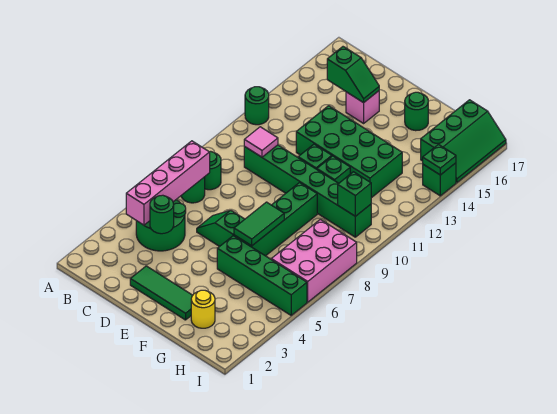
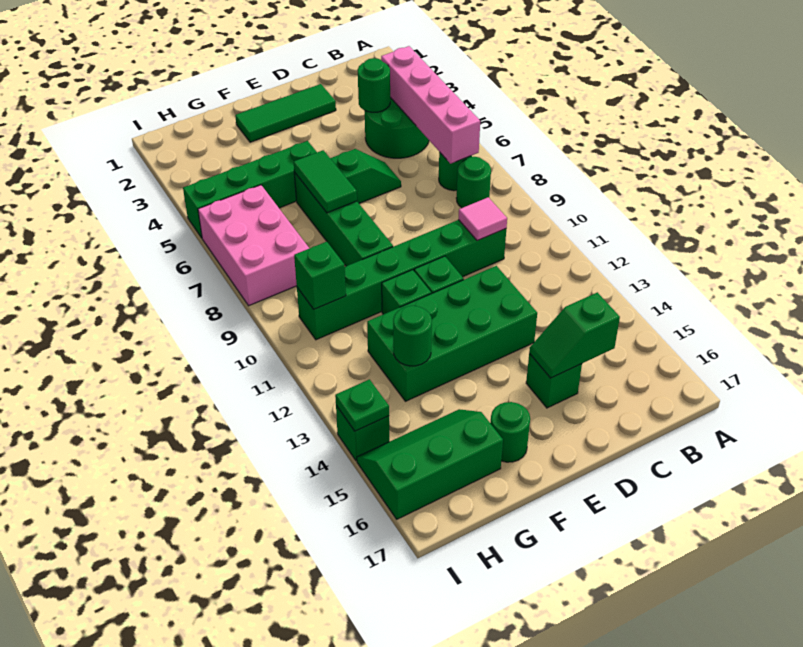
green 1x1 round brick [245,87,269,125] -> green 1x1 round brick moved to [393,306,432,366]
pink 1x1 brick [346,91,379,123] -> green 1x1 brick [526,354,582,408]
yellow 1x1 round brick [191,290,215,328] -> none
green 2x3 slope [421,100,506,182] -> green 2x3 slope turned to [357,409,503,519]

